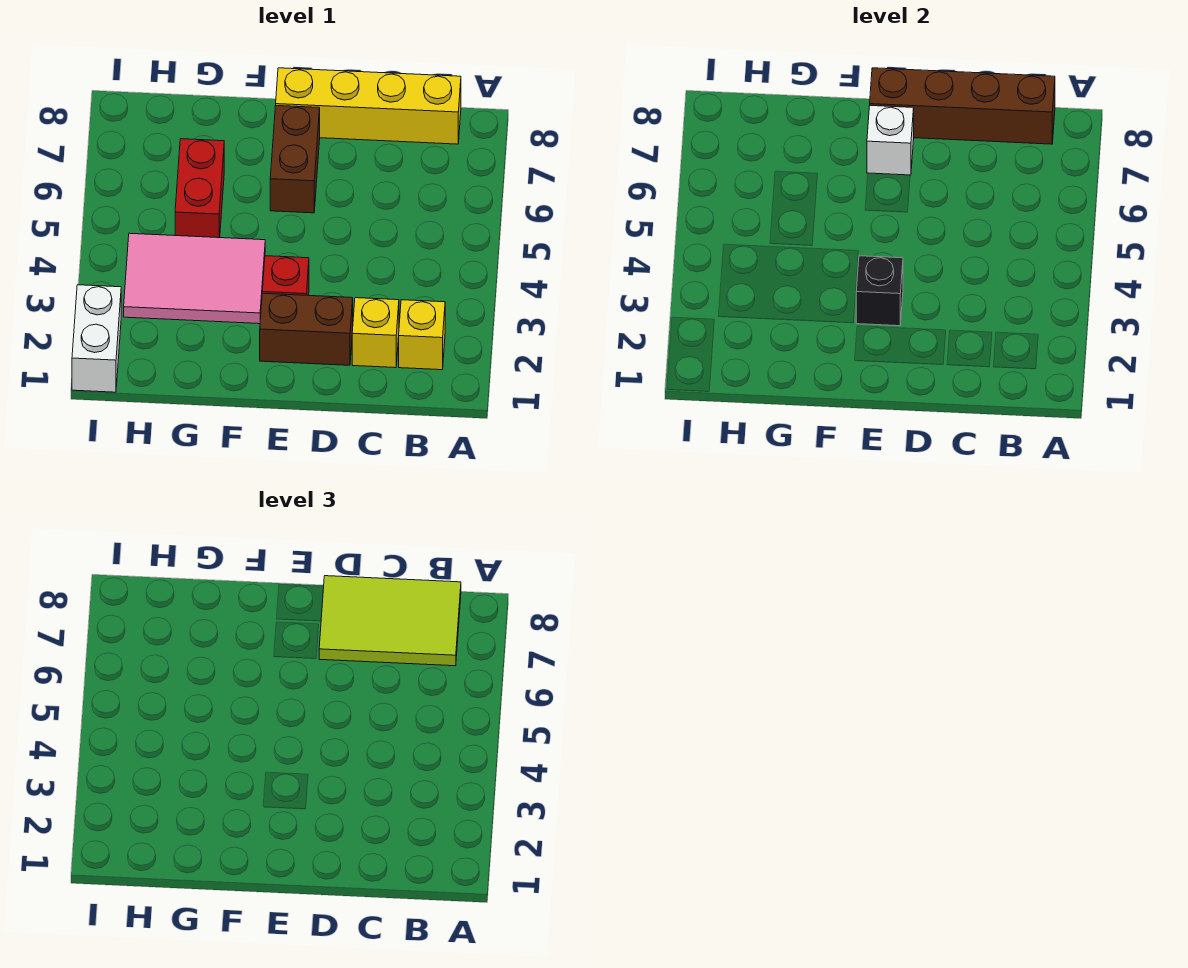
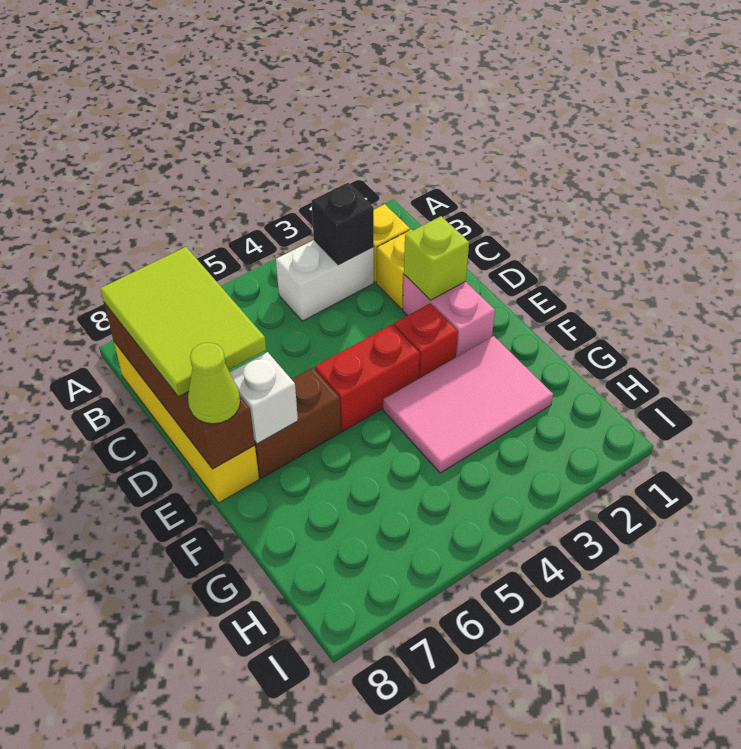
brown 1x2 brick [260,293,353,365] -> pink 1x2 brick [403,275,495,357]
none -> lime 1x1 brick [404,216,469,300]
black 1x1 brick [856,256,903,326] -> black 1x1 brick moved to [312,183,374,265]
none -> lime 1x1 cone [188,343,240,424]
pink 2x3 tile [124,233,265,324] -> pink 2x3 tile turned to [383,336,553,473]
red 1x2 brick [175,139,224,238] -> red 1x2 brick moved to [315,324,420,431]
white 1x2 brick [72,285,121,392] -> white 1x2 brick moved to [276,240,374,321]

